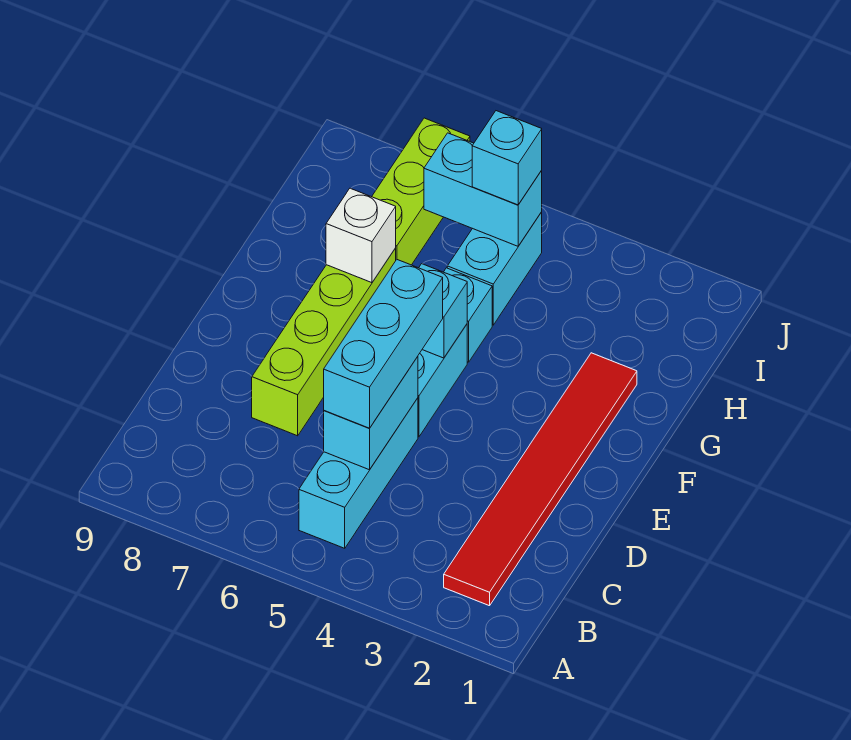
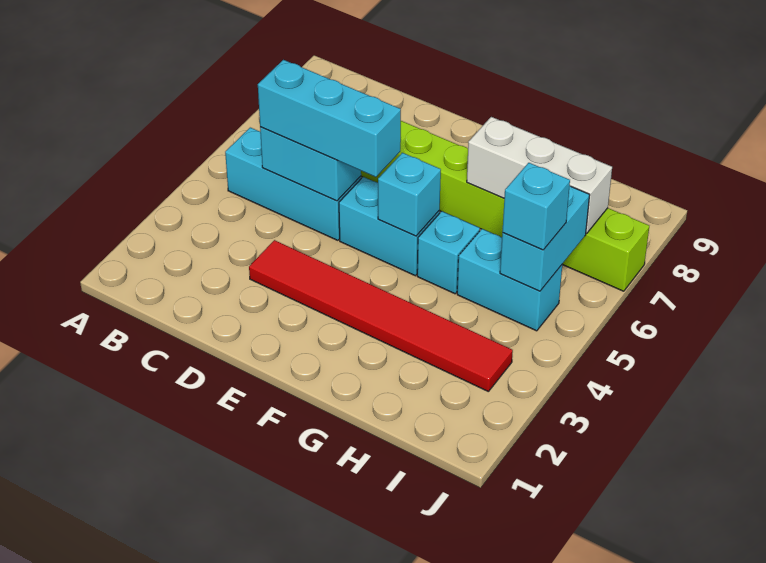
red 1x6 tile [444,353,637,606] -> red 1x6 tile moved to [249,240,513,391]
white 1x1 brick [326,188,396,283] -> white 1x3 brick [467,117,612,234]

